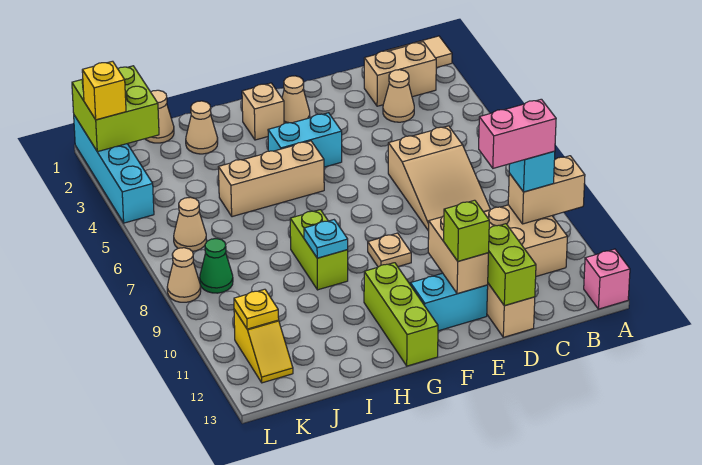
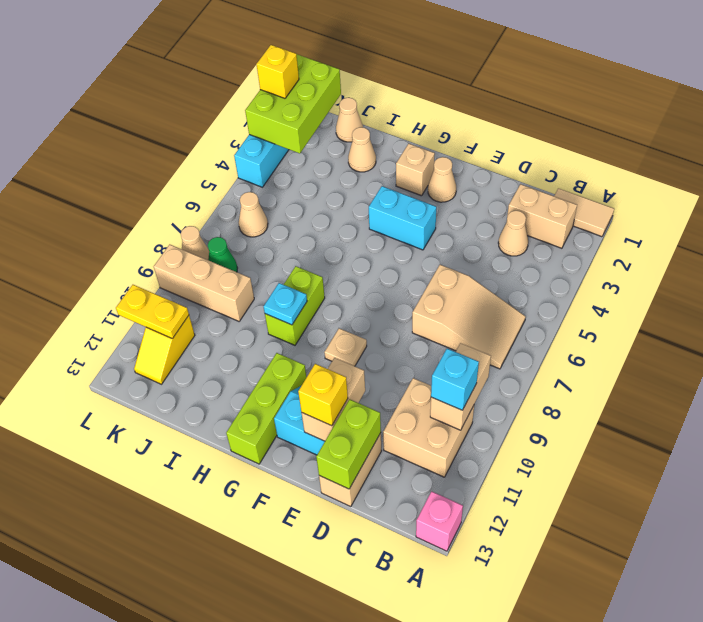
tan 1x2 brick [508,156,585,224] -> tan 1x2 brick turned to [430,343,491,430]
pink 1x2 brick [479,99,556,168] -> none
tan 2x3 slope [388,126,490,231] -> tan 2x3 slope turned to [412,265,526,369]
lime 1x1 brick [444,200,489,261] -> yellow 1x1 brick [298,364,348,426]
tan 1x3 brick [218,141,324,217] -> tan 1x3 brick moved to [154,245,254,321]
lime 2x2 brick [72,66,159,152] -> lime 2x3 brick [245,54,341,153]
yellow 1x1 plate [234,289,279,329] -> yellow 1x2 plate [116,285,189,339]

